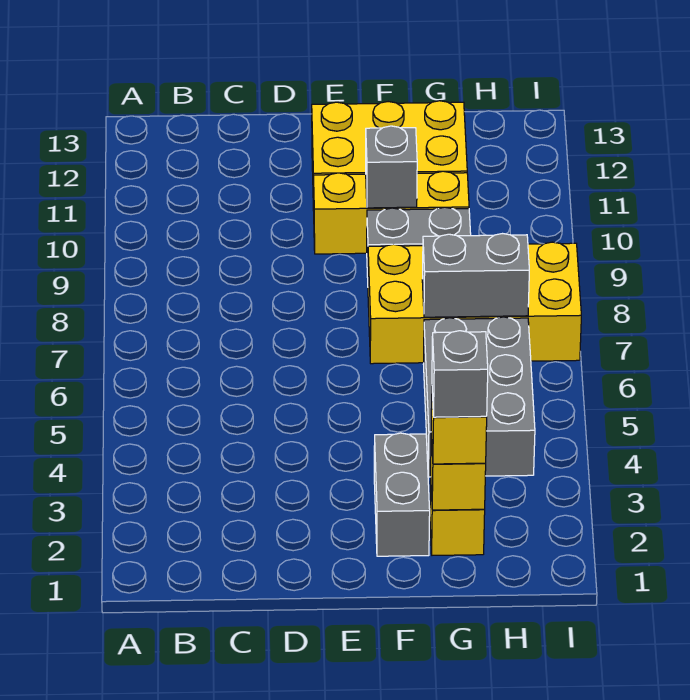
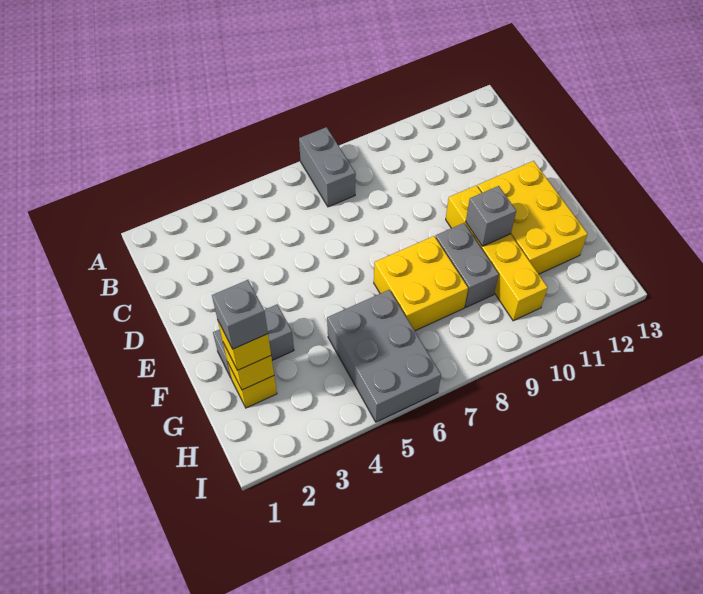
yellow 1x3 brick [314,171,469,254] -> yellow 1x4 brick [446,185,548,321]
yellow 2x4 brick [368,242,581,364] -> yellow 2x2 brick [374,236,468,331]
grey 2x3 brick [423,317,535,477] -> grey 2x3 brick turned to [327,290,441,422]
grey 1x2 brick [422,234,529,317] -> grey 1x2 brick moved to [299,127,356,207]

